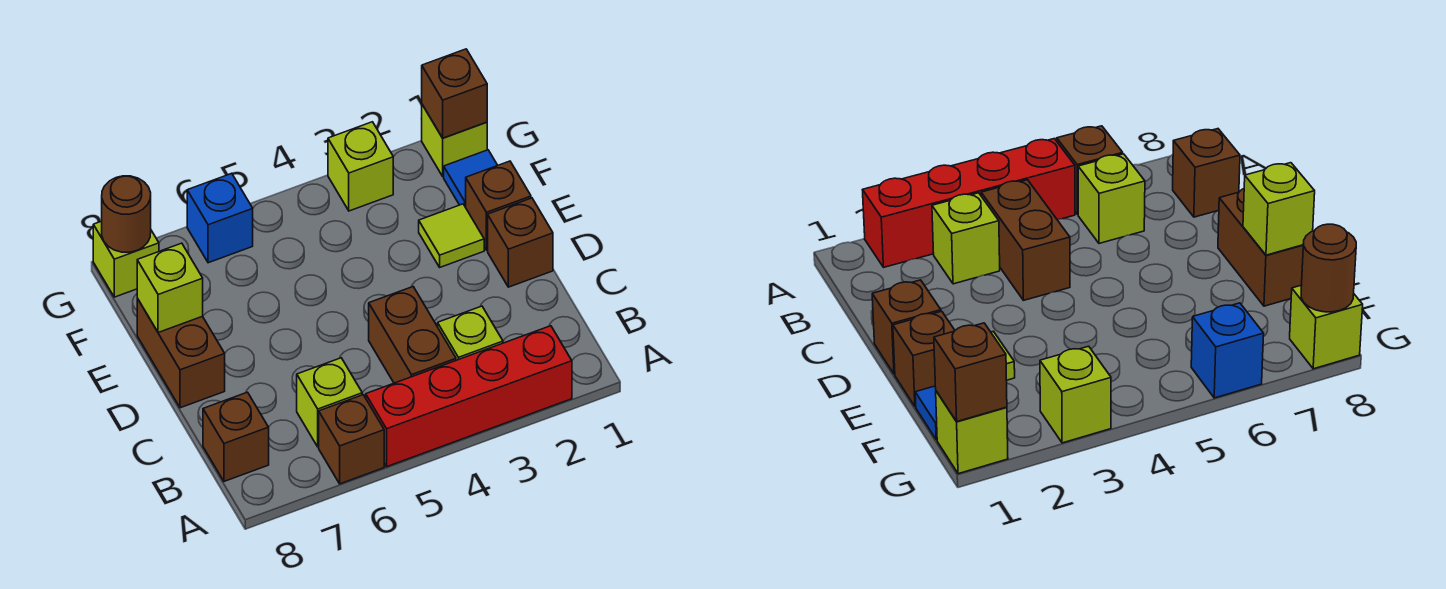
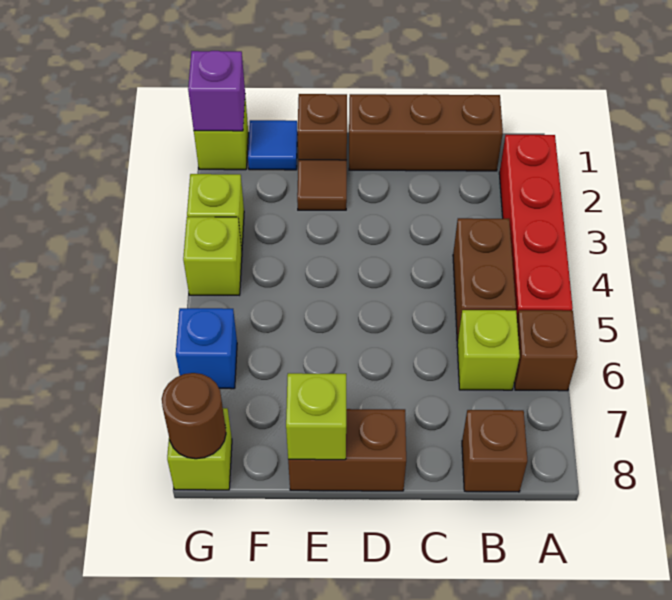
lime 1x1 brick [438,306,503,360] -> lime 1x1 brick moved to [183,217,242,295]
brown 1x2 brick [369,287,456,383] -> brown 1x2 brick turned to [453,218,516,342]
brown 1x1 brick [488,198,553,287] -> brown 1x3 brick [349,94,503,171]
lime 1x1 tile [419,204,484,267] -> brown 1x1 tile [297,160,347,210]
brown 1x1 brick [422,49,487,138] -> purple 1x1 brick [188,51,245,131]

